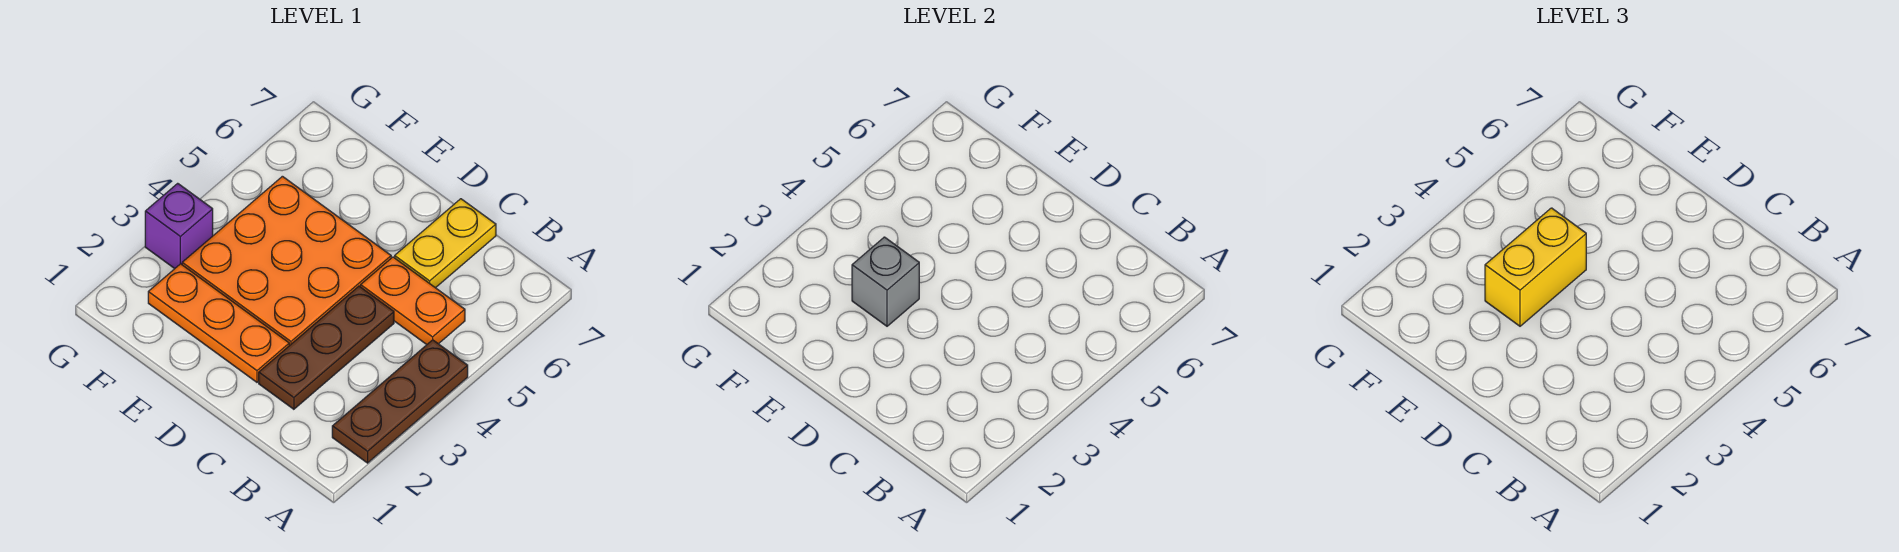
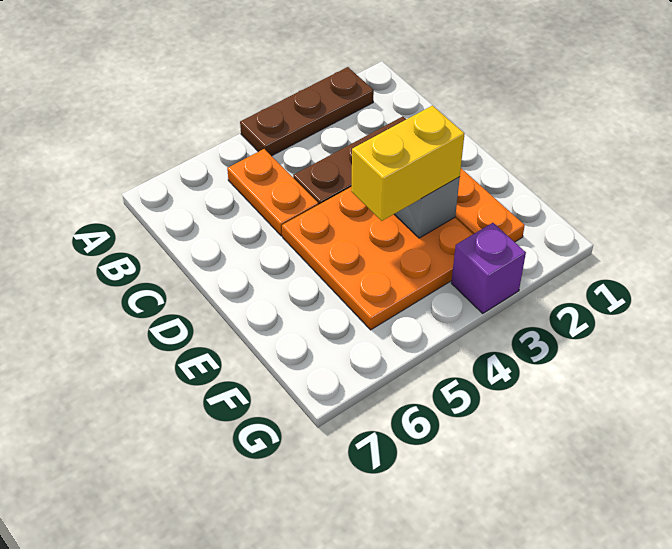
yellow 1x2 plate [395,199,496,288] -> none

